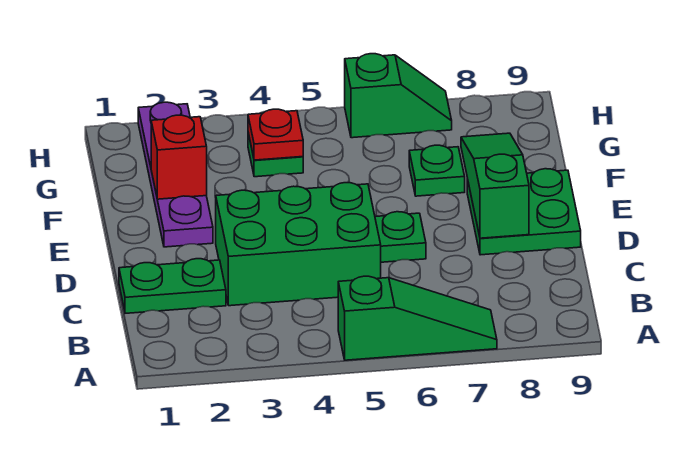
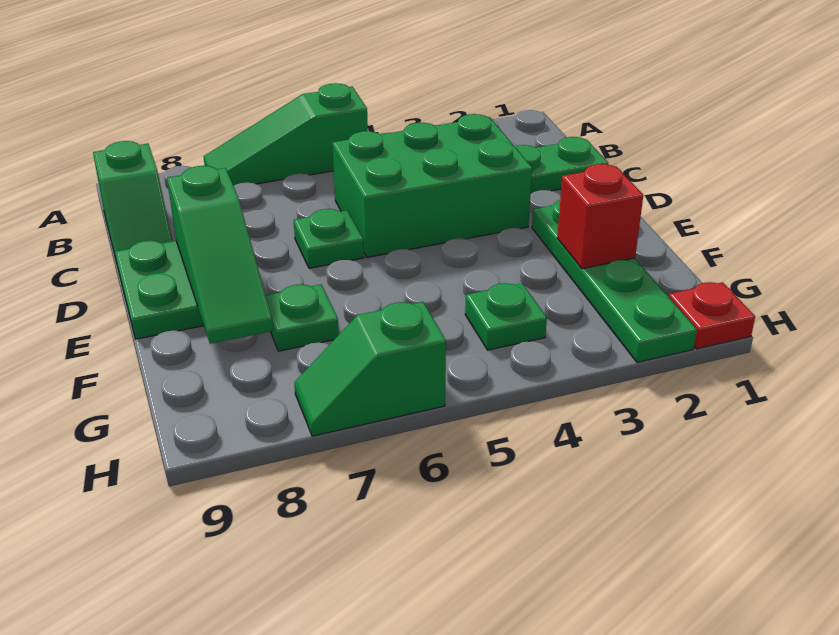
none -> green 1x2 slope [93,141,172,262]
purple 1x4 plate [138,102,213,247] -> green 1x4 plate [532,200,697,362]
red 1x1 plate [248,109,303,160] -> red 1x1 plate moved to [669,282,755,349]

